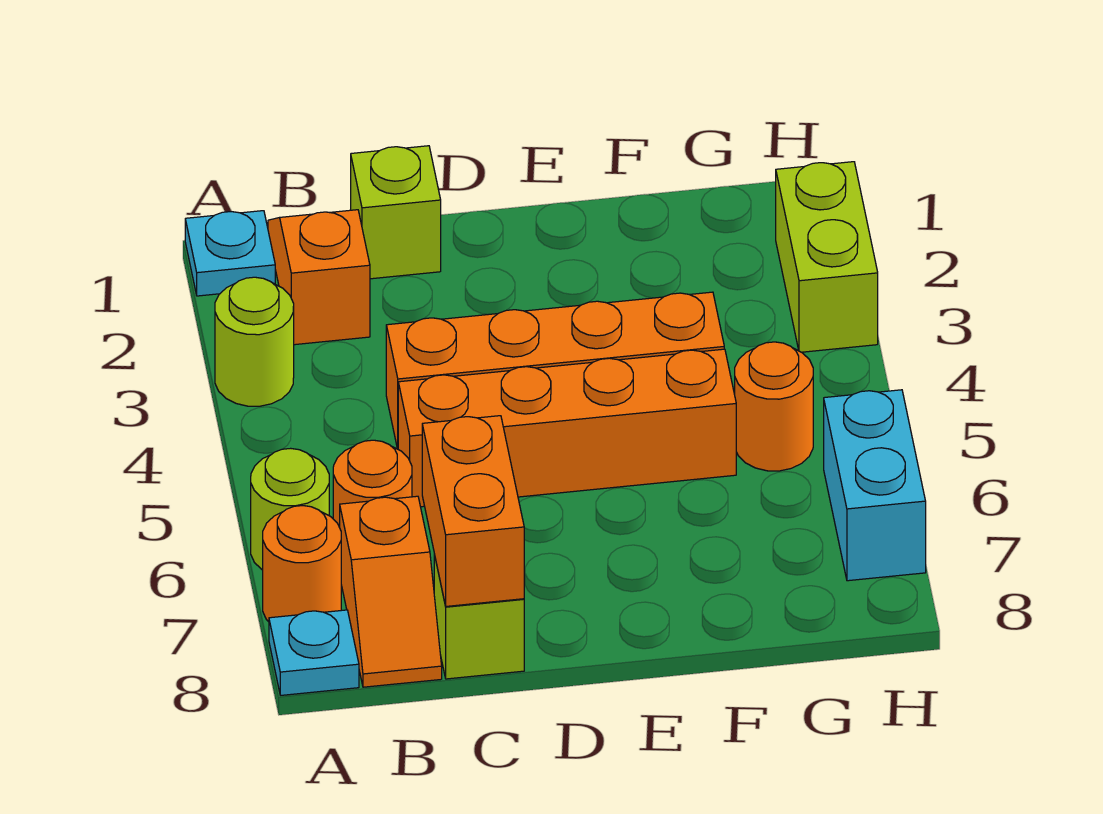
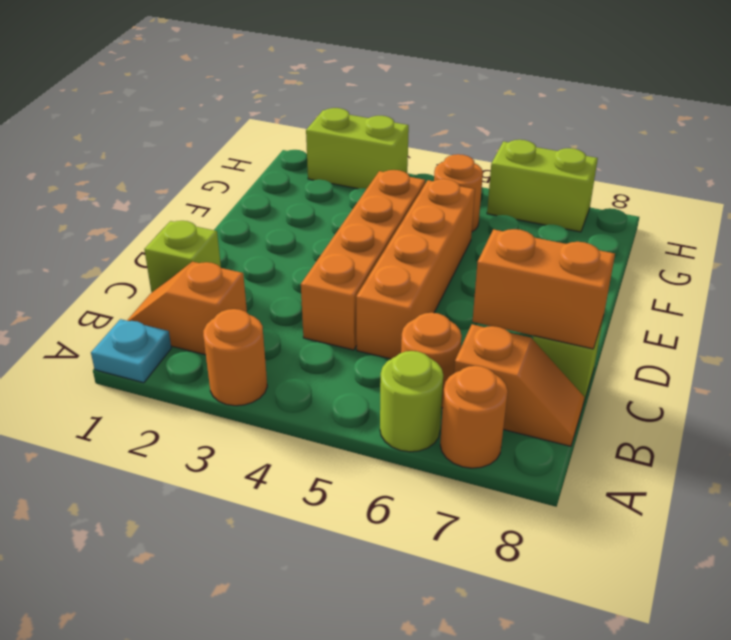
lime 1x1 round brick [215,277,294,406] -> orange 1x1 round brick [203,309,267,406]
cyan 1x1 plate [269,610,359,695] -> none
cyan 1x2 brick [824,390,926,581] -> lime 1x2 brick [487,140,598,232]

